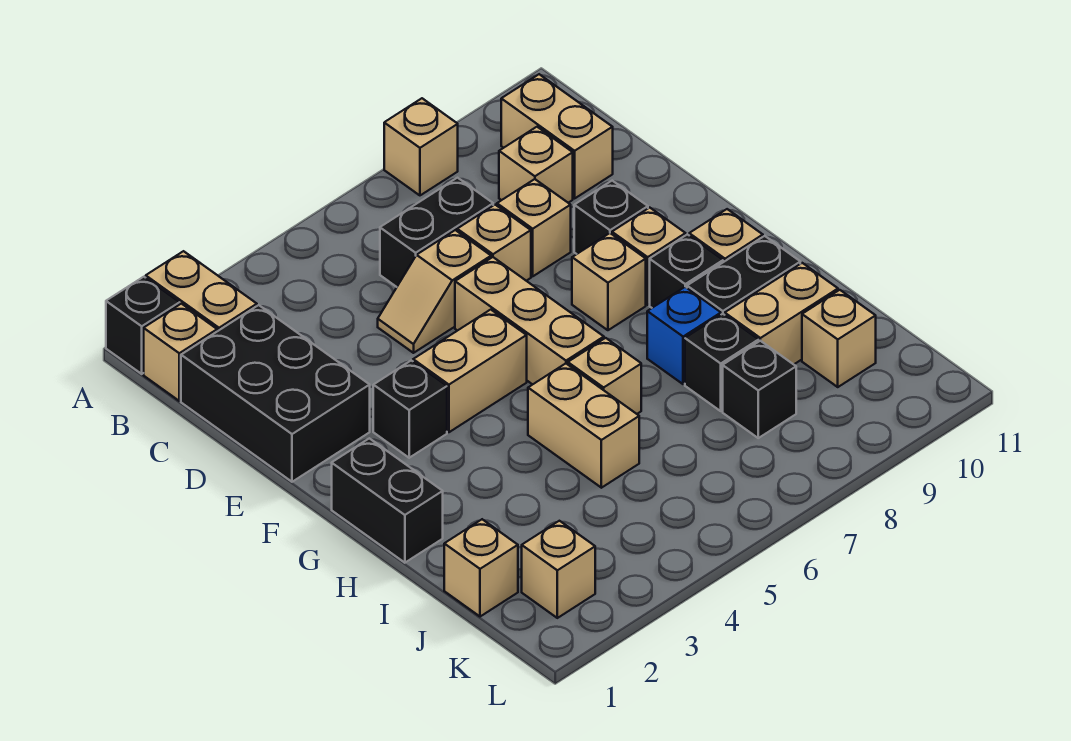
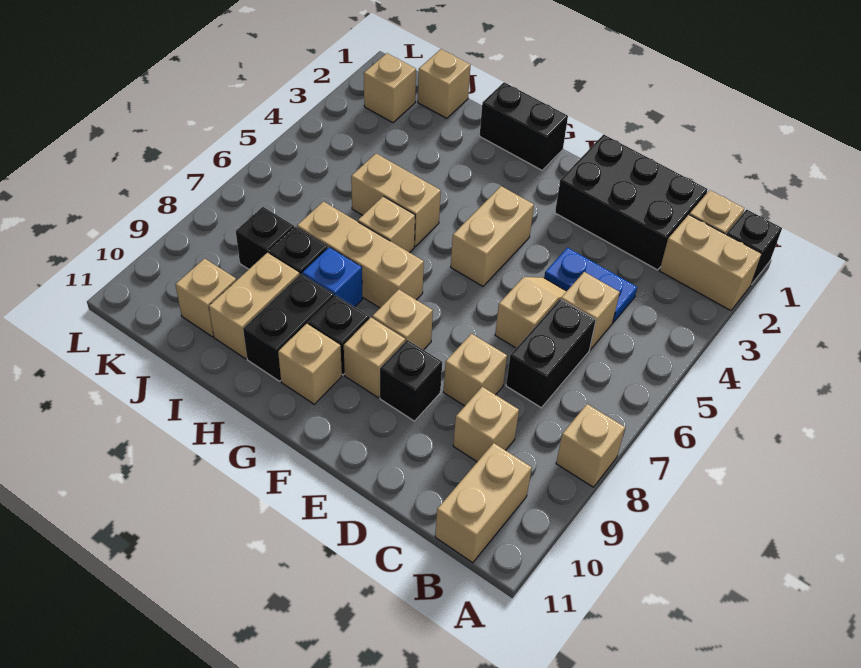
tan 1x2 brick [501,74,613,198] -> tan 1x2 brick turned to [435,443,532,563]
none -> blue 1x2 plate [544,248,637,322]
tan 1x1 brick [457,205,531,281] -> tan 1x1 brick moved to [561,272,620,350]
tan 1x3 brick [455,257,604,384] -> tan 1x3 brick moved to [297,201,424,308]
black 1x1 brick [373,361,447,458] -> none

